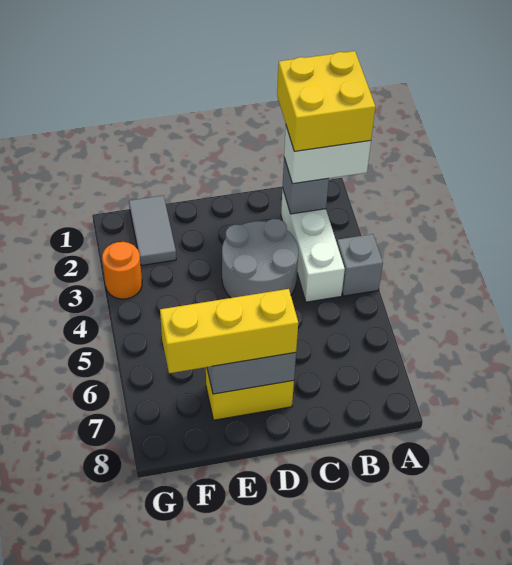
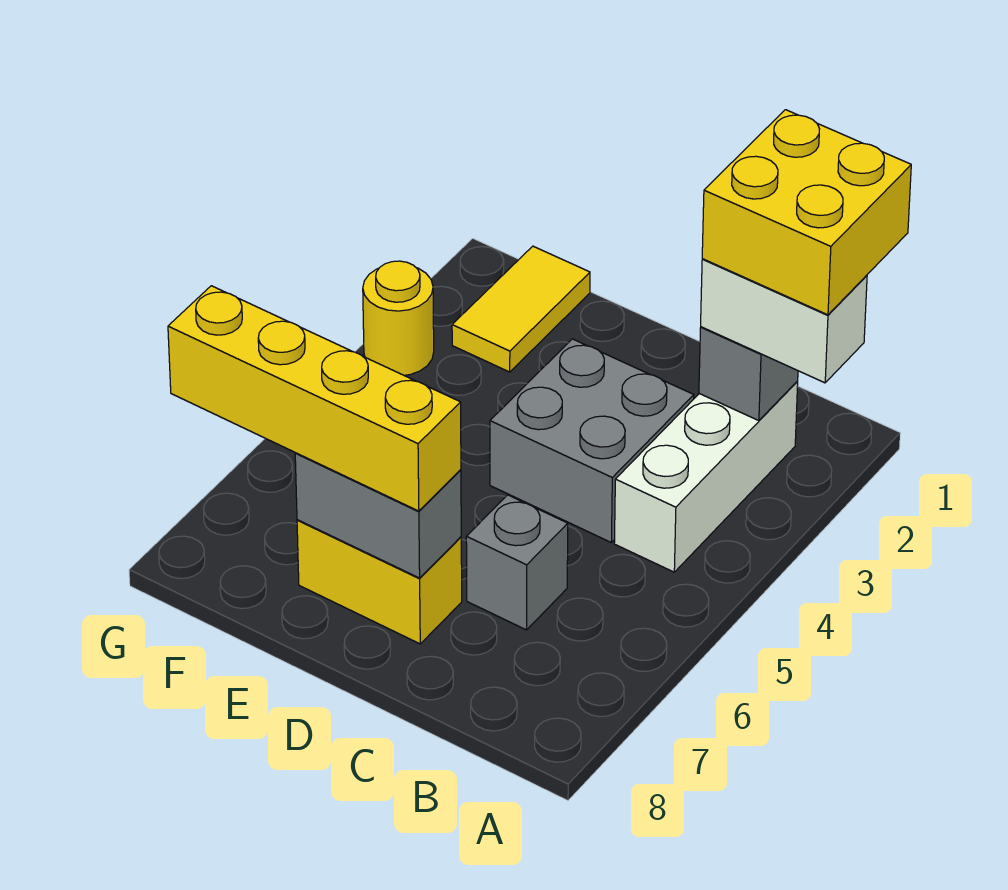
grey 1x1 brick [337,234,383,296] -> grey 1x1 brick moved to [466,495,568,630]
grey 2x2 round brick [222,219,298,298] -> grey 2x2 brick [490,339,694,542]
yellow 1x3 brick [160,289,298,373] -> yellow 1x4 brick [168,286,461,511]
grey 1x2 tile [129,196,176,265] -> yellow 1x2 tile [452,246,590,372]
orange 1x1 round brick [102,242,142,299] -> yellow 1x1 round brick [363,261,434,375]

